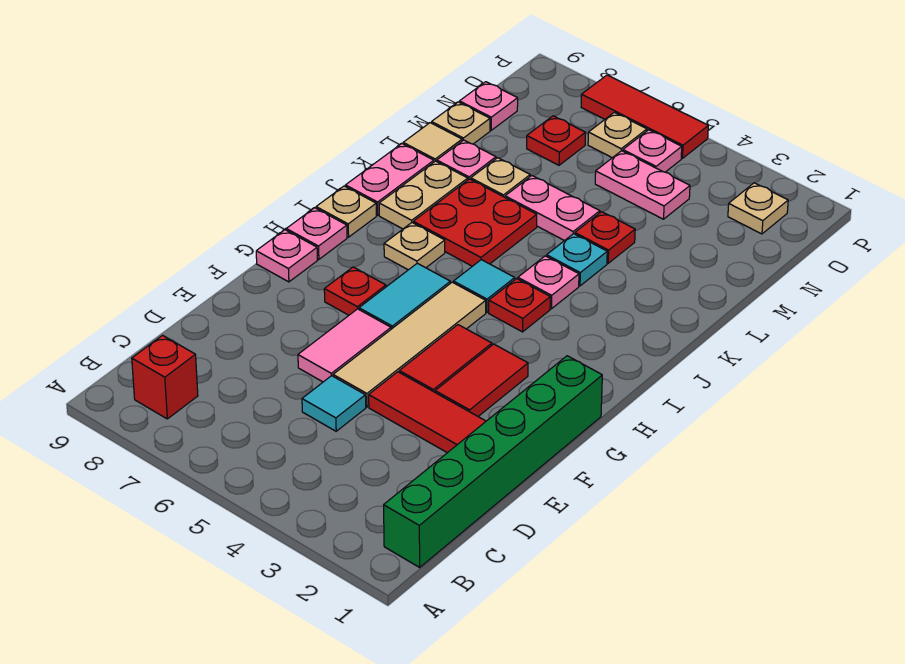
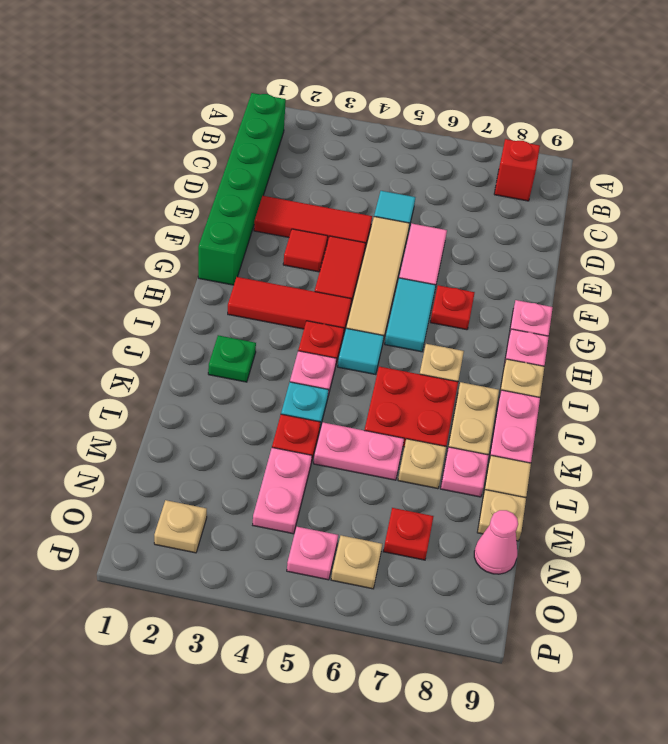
red 1x2 tile [435,344,528,416] -> red 1x1 tile [283,229,328,272]
none -> green 1x1 plate [208,335,256,382]
pink 1x2 plate [595,151,690,219] -> pink 1x2 plate turned to [253,448,312,534]
pink 1x1 plate [459,82,518,130] -> pink 1x1 cone [474,510,518,574]
red 1x3 tile [581,75,708,158] -> red 1x3 tile moved to [228,277,351,336]

